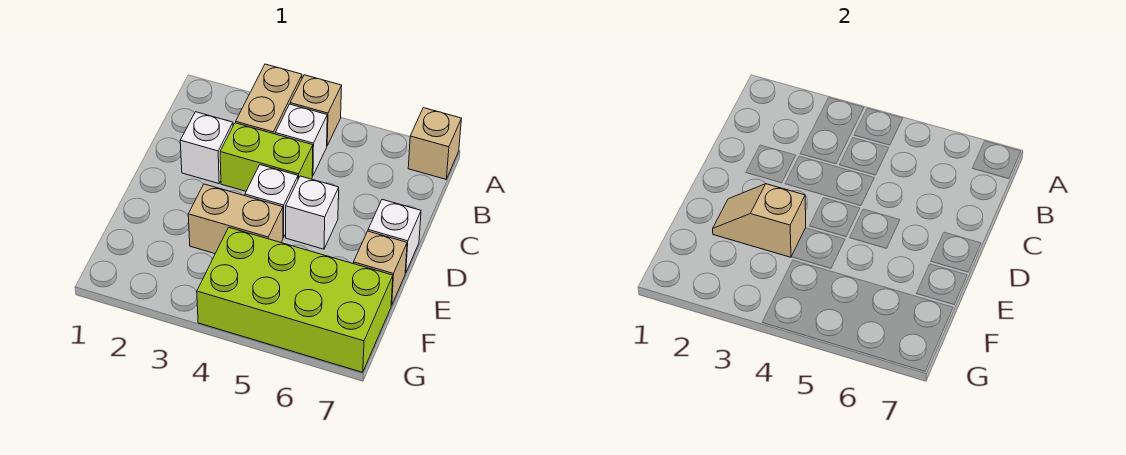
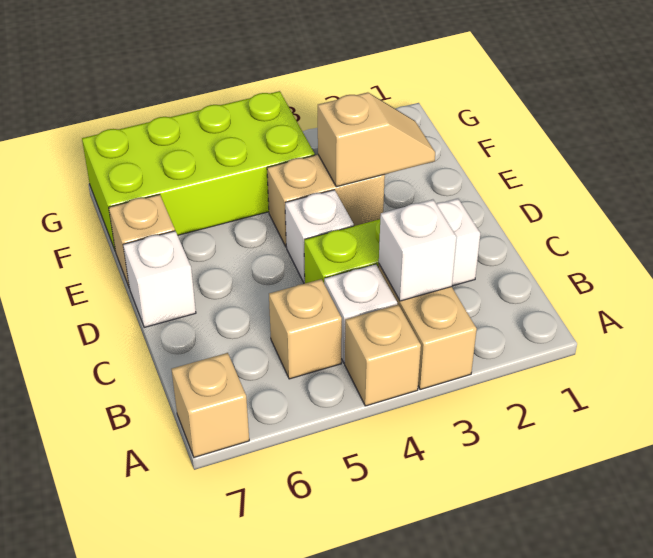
none -> tan 1x1 brick [269,279,342,379]
white 1x1 brick [286,176,339,249] -> white 1x1 brick moved to [379,200,457,301]

